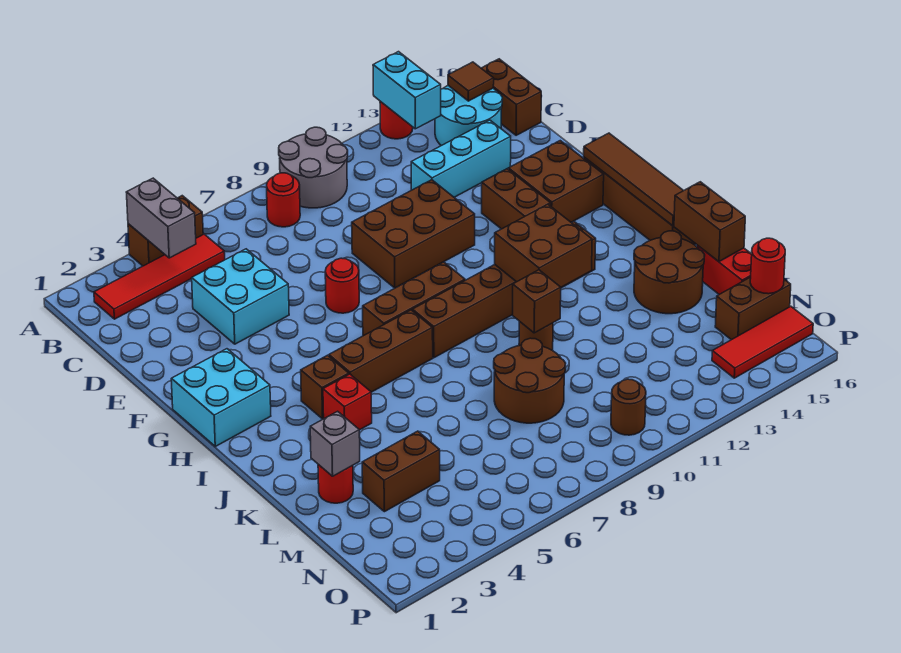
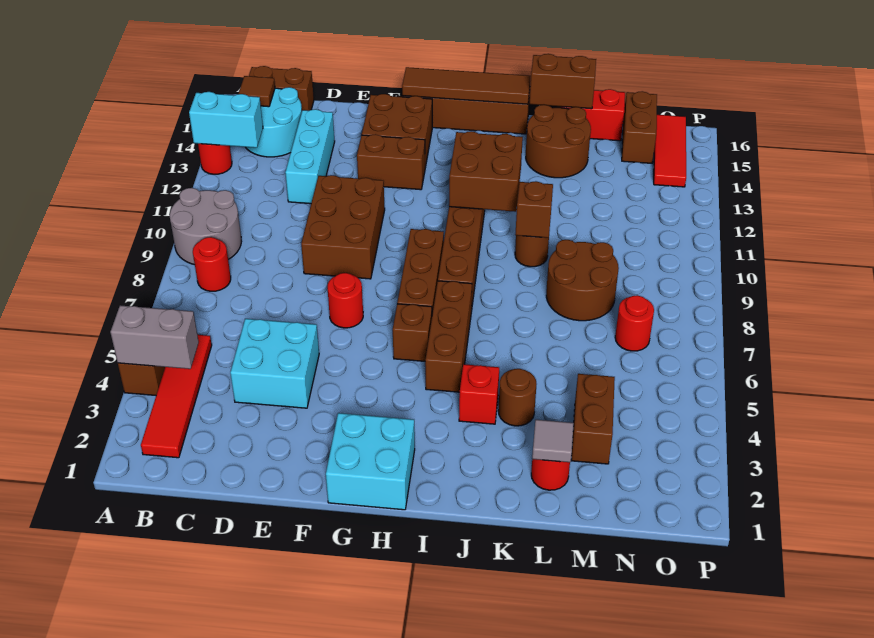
brown 1x1 brick [301,355,349,419] -> brown 1x1 brick moved to [393,304,432,361]
grey 1x1 brick [310,411,360,476] -> grey 1x1 tile [532,420,574,462]
red 1x1 round brick [750,238,785,294] -> red 1x1 round brick moved to [615,295,654,351]
brown 1x1 round brick [611,379,646,435] -> brown 1x1 round brick moved to [498,369,536,426]

